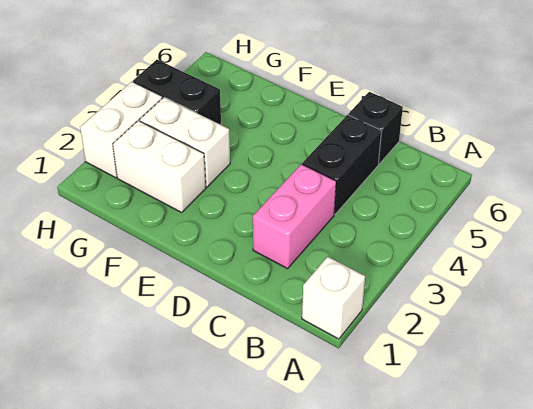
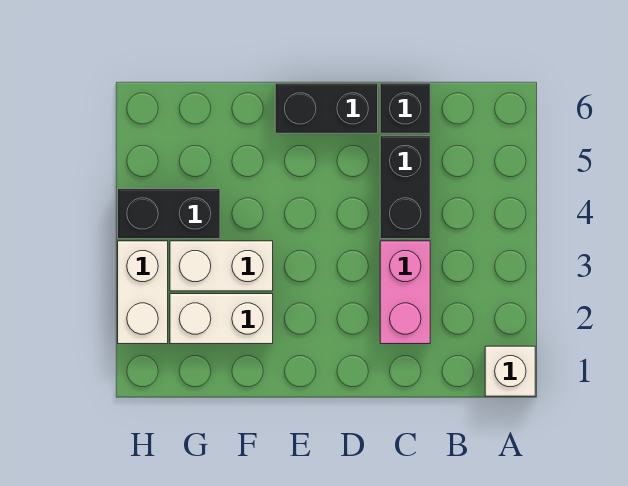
none -> black 1x2 brick [275,83,378,133]

